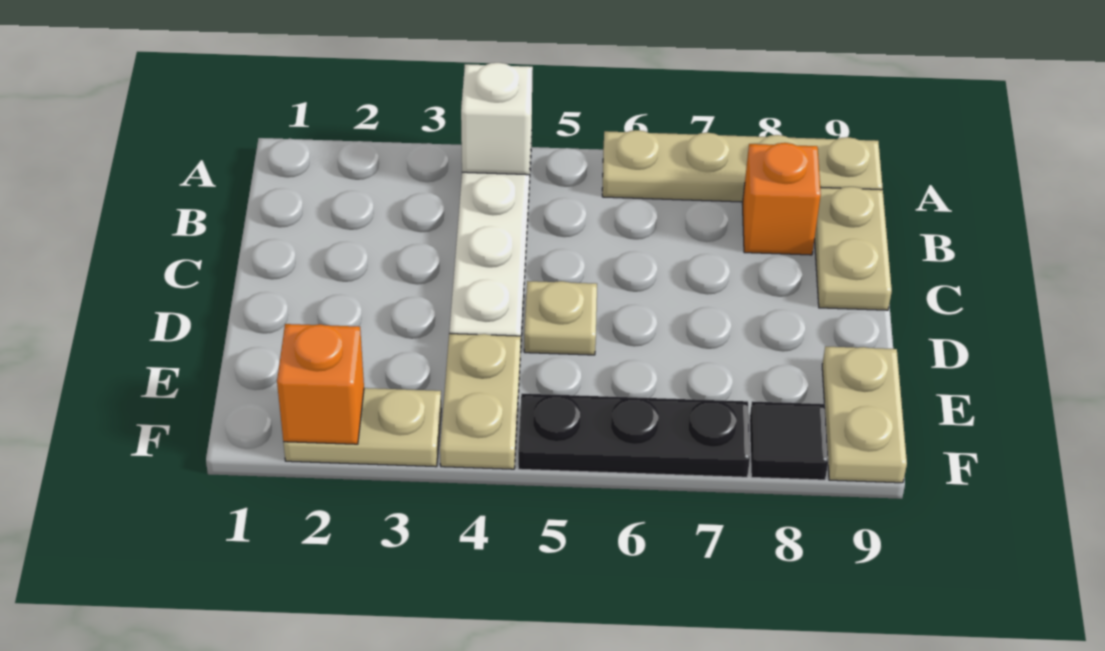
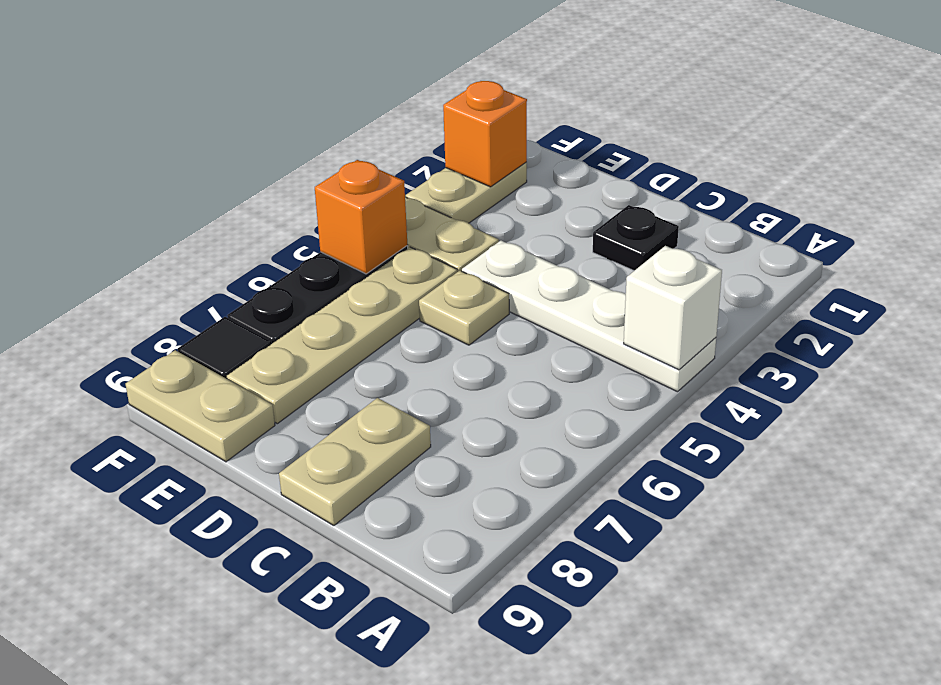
tan 1x4 plate [602,130,883,202] -> tan 1x4 plate moved to [227,247,457,424]
orange 1x1 brick [742,143,821,255] -> orange 1x1 brick moved to [315,160,407,274]
tan 1x2 plate [815,187,892,310] -> tan 1x2 plate turned to [279,398,431,526]
none -> black 1x1 plate [593,205,679,271]

